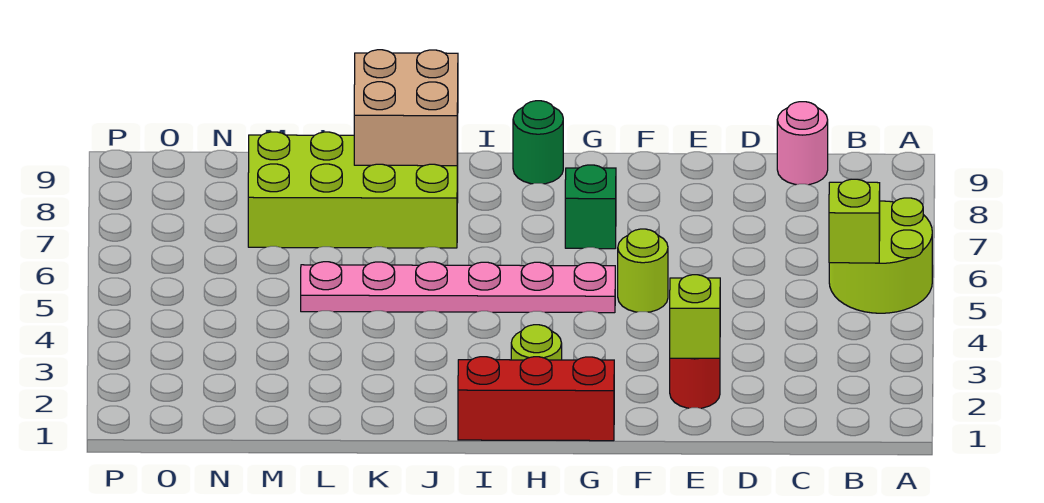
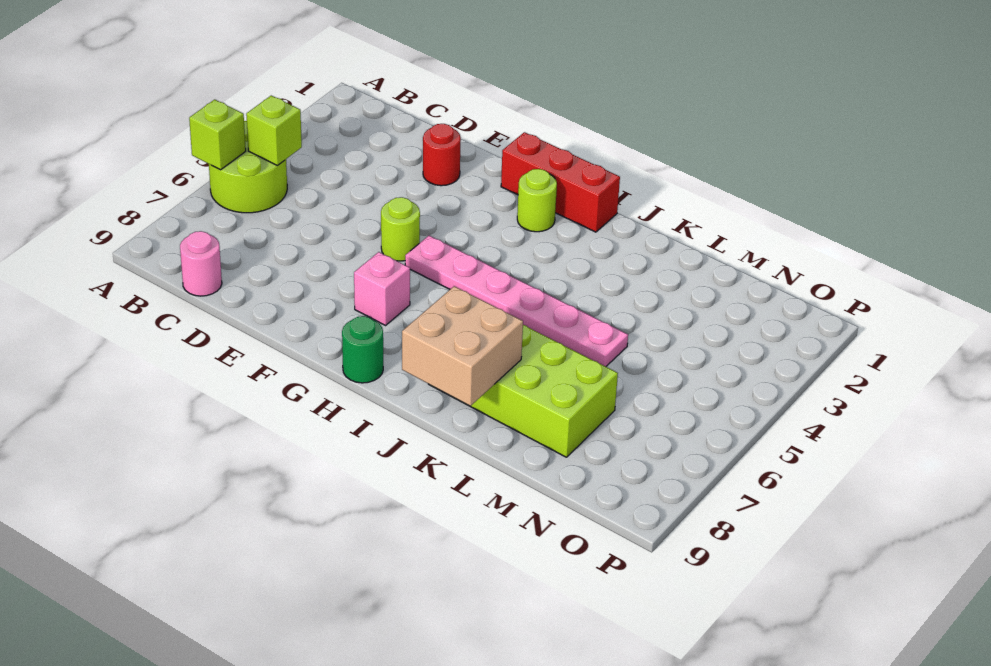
lime 1x1 brick [670,275,720,358] -> lime 1x1 brick moved to [189,99,246,170]
green 1x1 brick [565,165,616,249] -> pink 1x1 brick [354,252,410,325]

